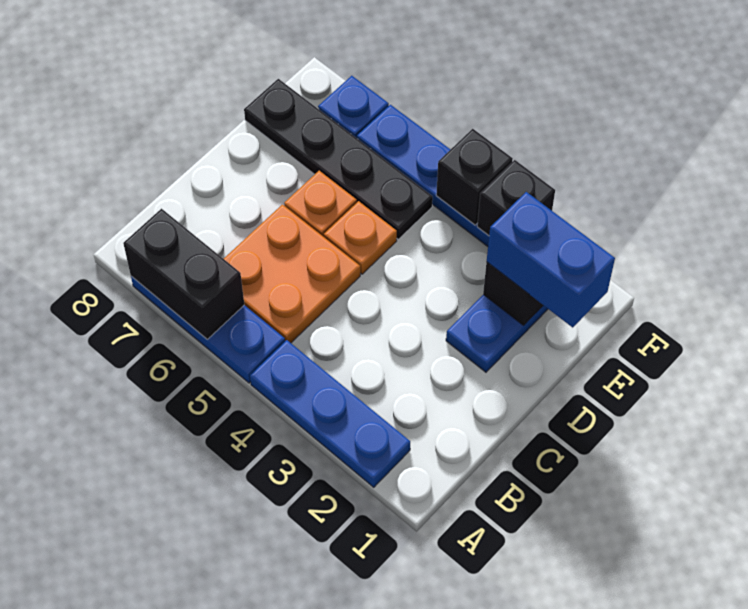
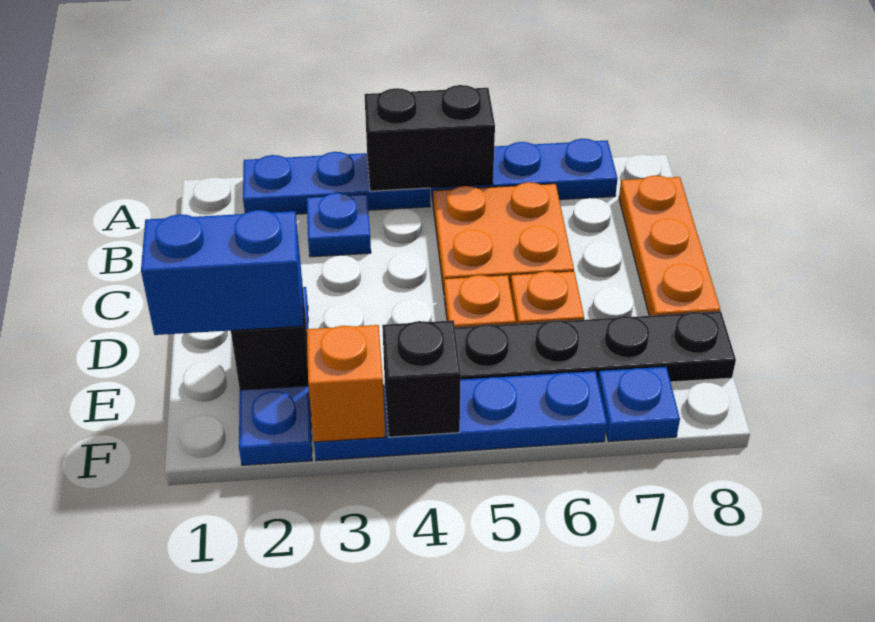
black 1x2 brick [123,209,244,339] -> black 1x2 brick moved to [364,85,495,191]
none -> blue 1x1 plate [307,193,371,257]
none -> orange 1x3 plate [619,176,720,316]
black 1x1 brick [477,160,555,236] -> orange 1x1 brick [307,325,385,442]

